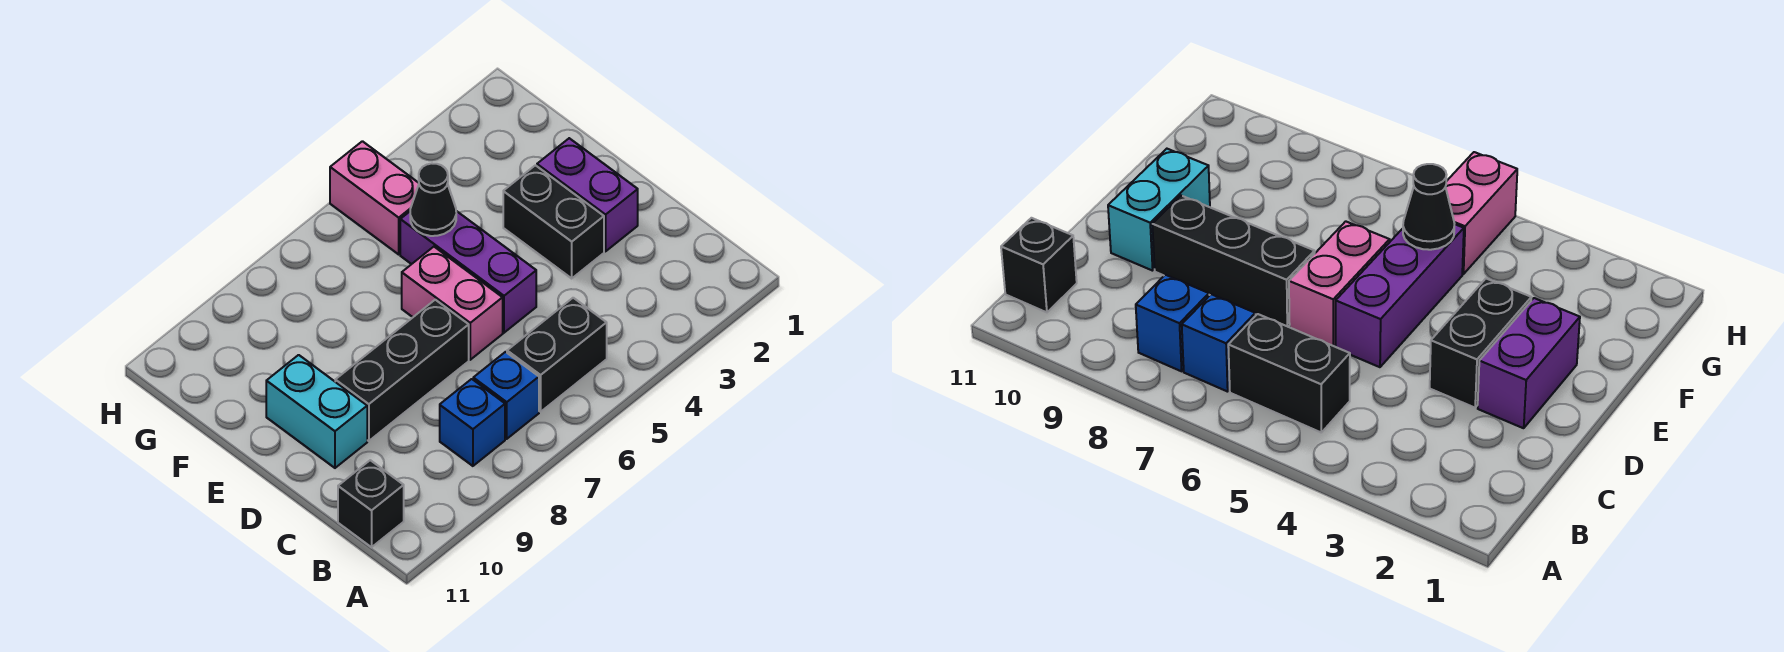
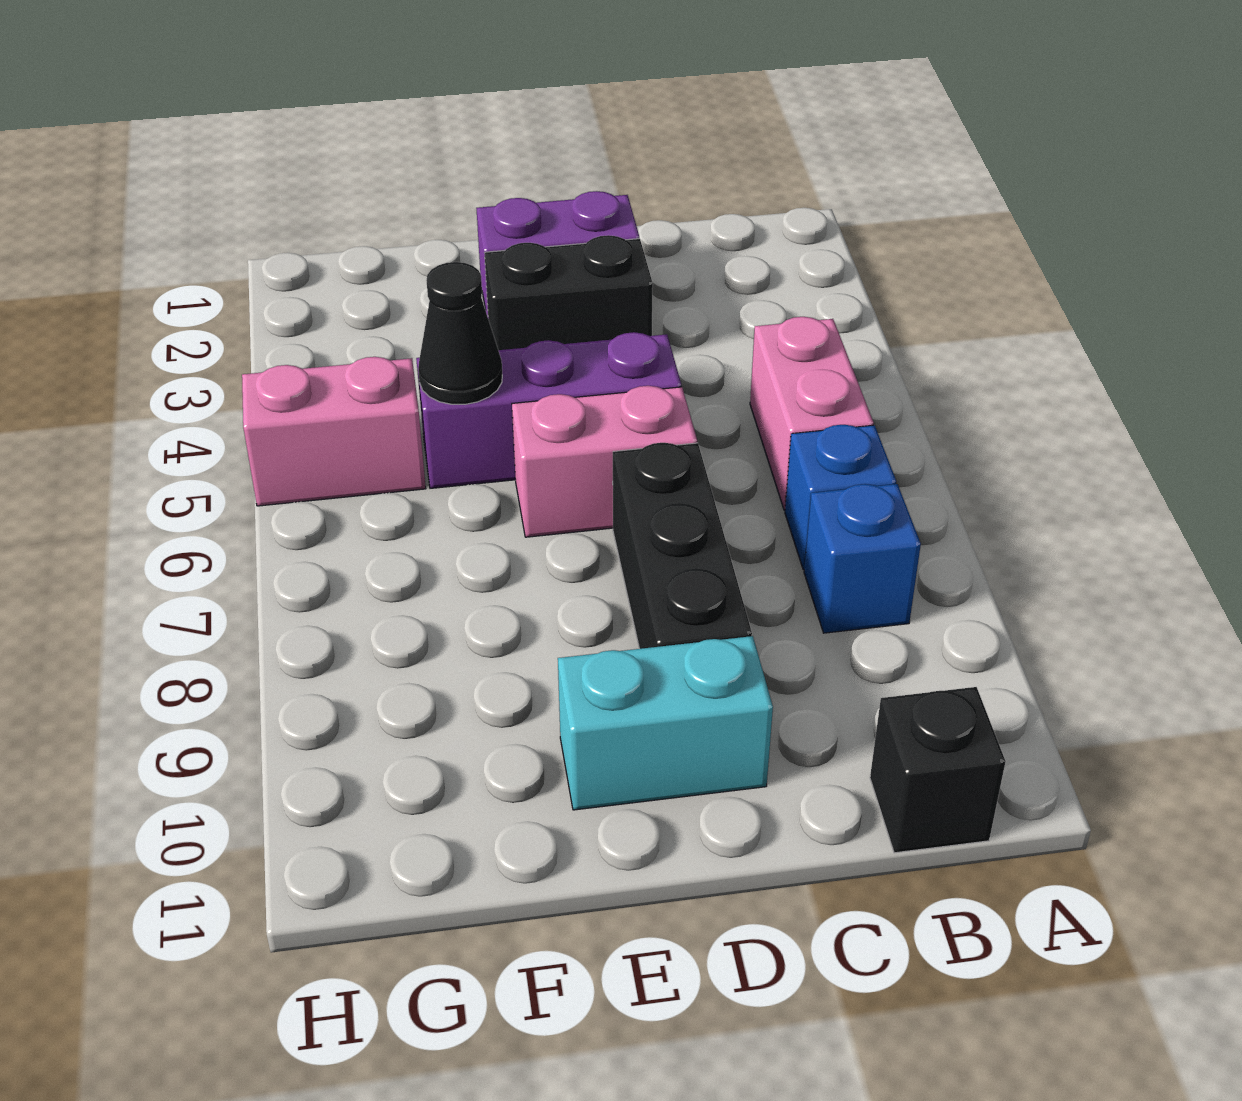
black 1x2 brick [507,298,607,412] -> pink 1x2 brick [750,317,874,510]

